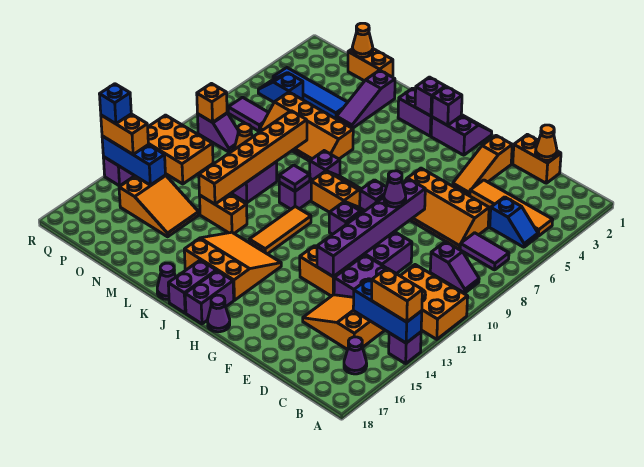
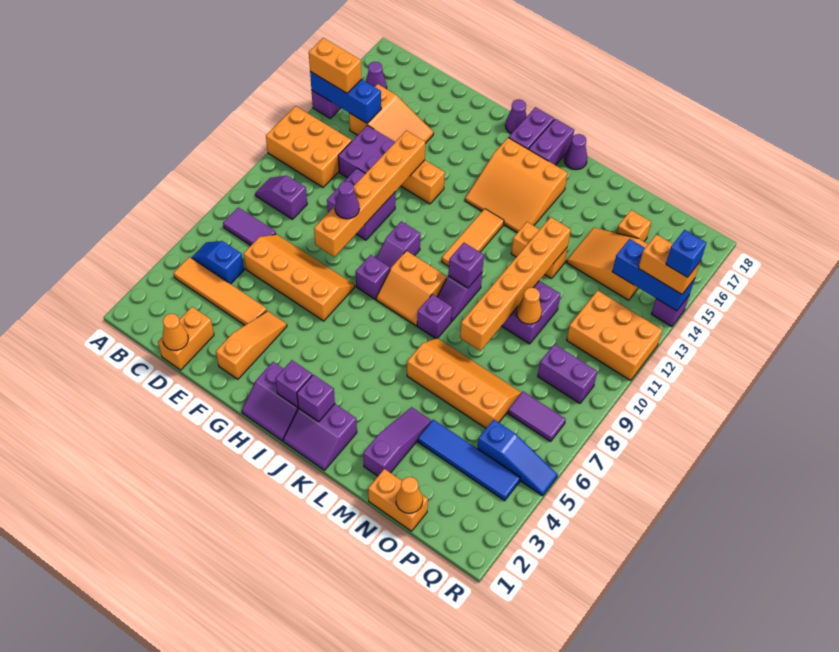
orange 1x2 brick [513,134,561,183] -> orange 1x2 brick turned to [158,307,214,370]
purple 1x6 brick [317,179,425,277] -> orange 1x6 brick [314,131,425,257]
purple 1x1 tile [279,165,310,191] -> purple 1x1 brick [448,243,484,288]
blue 1x2 slope [258,73,303,102] -> blue 1x3 slope [477,420,558,496]
purple 1x2 slope [198,113,238,152] -> purple 1x2 brick [538,344,597,403]
orange 1x1 brick [197,84,227,122] -> orange 1x1 brick moved to [617,210,651,242]

